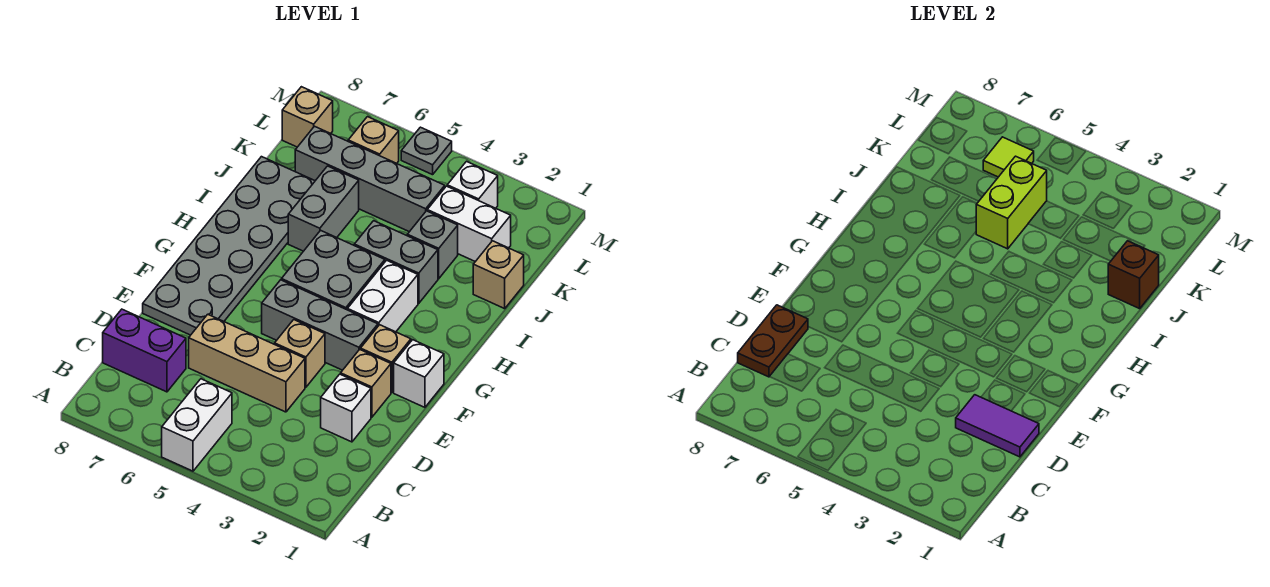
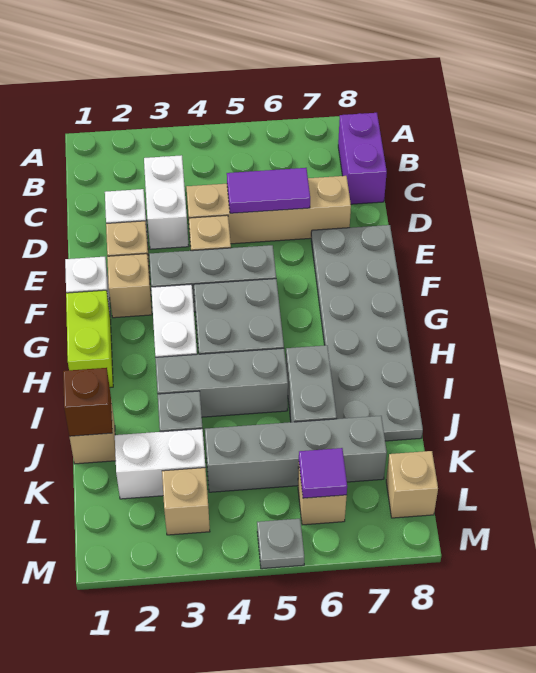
white 1x2 brick [162,379,232,471] -> white 1x2 brick moved to [144,155,189,249]
purple 1x2 brick [103,309,186,392] -> purple 1x2 brick turned to [338,113,387,204]
brown 1x2 plate [738,305,808,377] -> none
purple 1x2 tile [956,395,1039,457] -> purple 1x2 tile moved to [227,168,310,213]
tan 1x3 brick [189,314,305,412] -> tan 1x4 brick [186,176,351,244]
grey 1x2 brick [354,221,438,303] -> grey 1x3 brick [155,348,288,417]
lime 1x2 brick [976,156,1047,249] -> lime 1x2 brick moved to [66,290,113,388]
white 1x1 brick [447,162,498,208] -> tan 1x1 brick [162,468,210,535]
lime 1x1 tile [983,137,1034,177] -> purple 1x1 tile [299,448,347,498]

